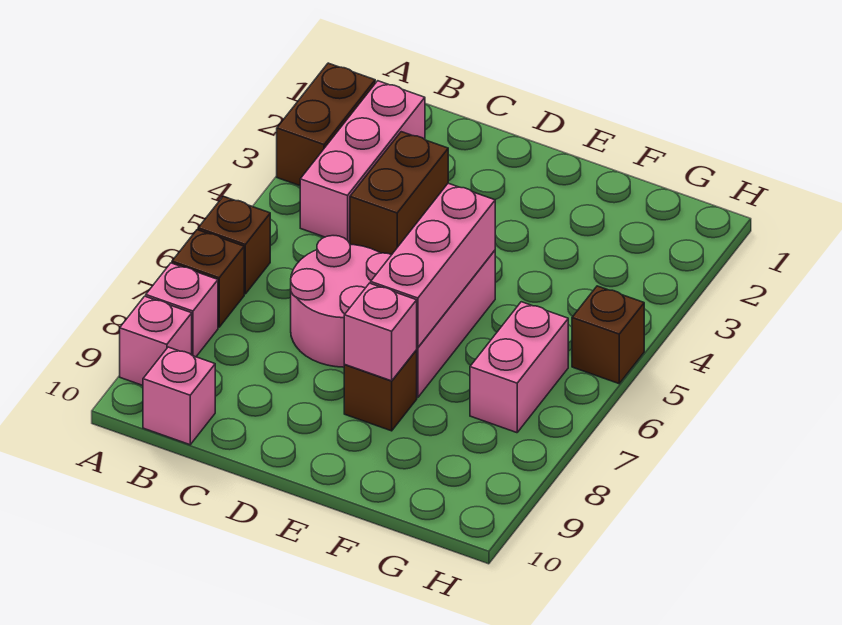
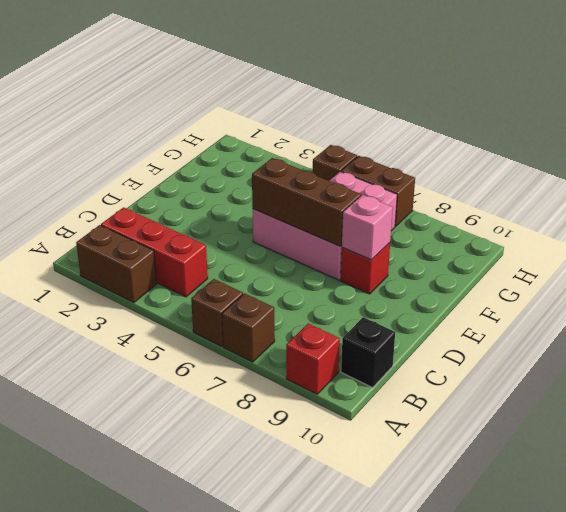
pink 1x1 brick [146,263,218,357] -> none
pink 1x1 brick [120,296,192,385] -> red 1x1 brick [286,323,340,394]
pink 1x3 brick [300,81,425,243] -> red 1x3 brick [101,207,208,297]
pink 1x1 brick [143,347,215,445] -> black 1x1 brick [341,317,395,388]
brown 1x2 brick [350,132,448,255] -> brown 1x2 brick moved to [341,156,415,226]
pink 2x2 round brick [291,236,391,367] -> none
pink 1x3 brick [371,183,495,348] -> brown 1x3 brick [252,158,361,246]
brown 1x1 brick [344,350,417,431] -> red 1x1 brick [340,243,390,294]

